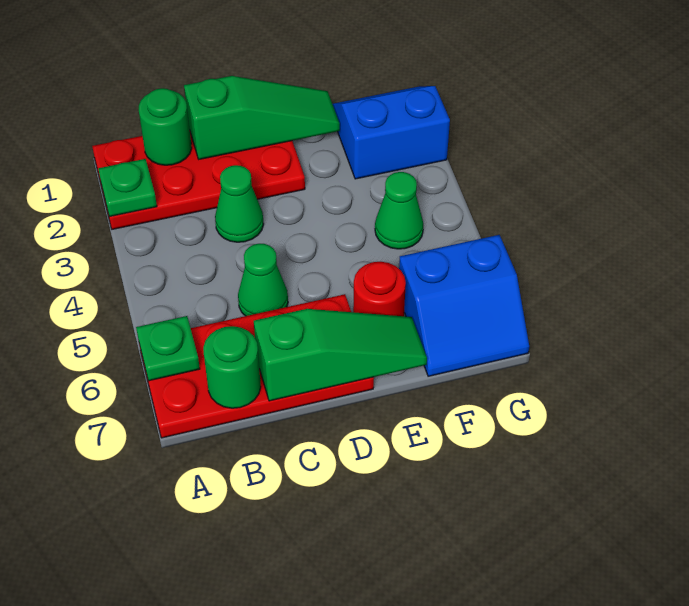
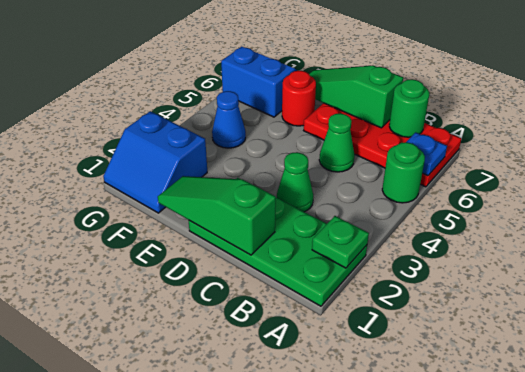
red 2x4 plate [92,132,305,229] -> green 2x4 plate [188,178,367,306]
green 1x1 plate [136,316,200,381] -> blue 1x1 plate [407,132,447,176]
green 1x1 round brick [139,88,192,165] -> green 1x1 round brick moved to [382,142,425,203]
green 1x1 cone [375,172,423,249] -> blue 1x1 cone [212,91,246,148]

